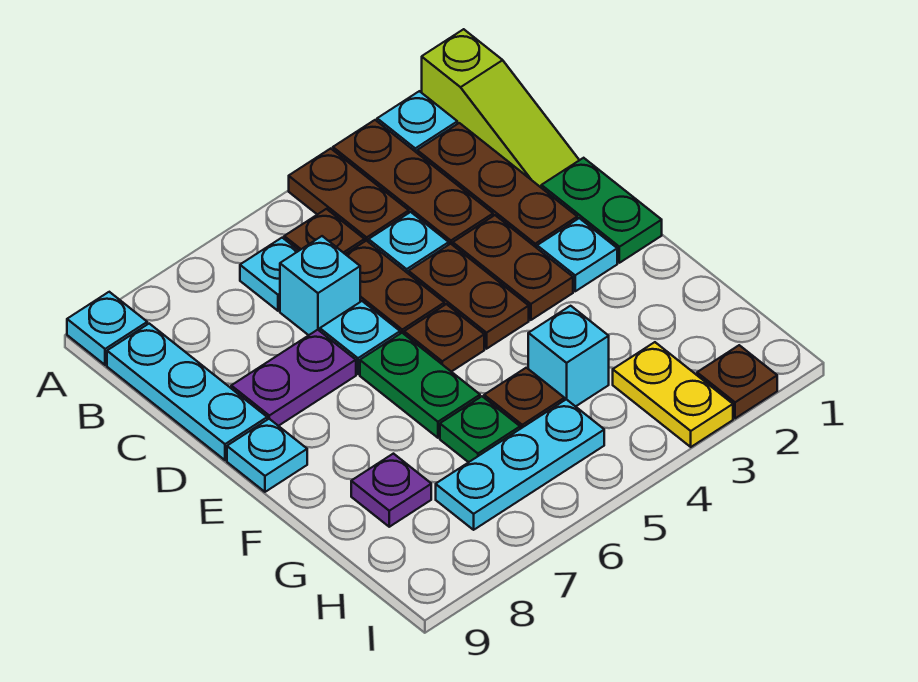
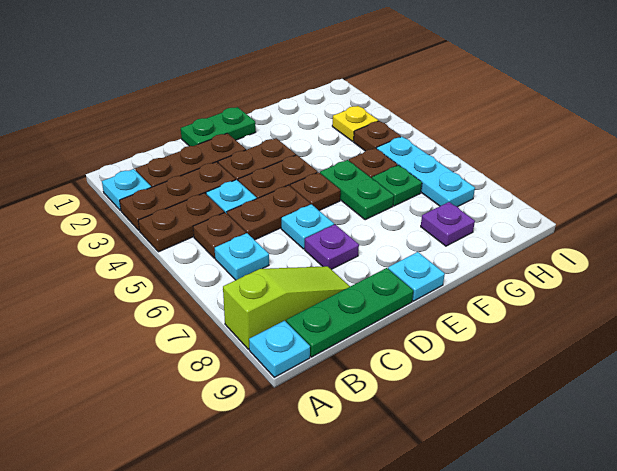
lime 1x3 slope [422,29,579,187] -> lime 1x3 slope moved to [223,266,350,349]
cyan 1x3 plate [107,324,267,460] -> green 1x3 plate [286,268,413,357]
cyan 1x1 brick [280,236,360,335] -> none
purple 1x2 plate [231,330,356,426] -> purple 1x1 plate [305,225,359,269]
cyan 1x1 plate [537,218,617,291] -> none
green 1x2 plate [360,333,480,438] -> green 1x2 plate turned to [320,160,394,220]
cyan 1x1 brick [528,306,609,407] -> none
yellow 1x2 plate [613,342,733,447] -> yellow 1x1 plate [332,106,378,141]
brown 1x1 plate [697,345,777,418] -> brown 1x1 plate moved to [354,121,401,151]

